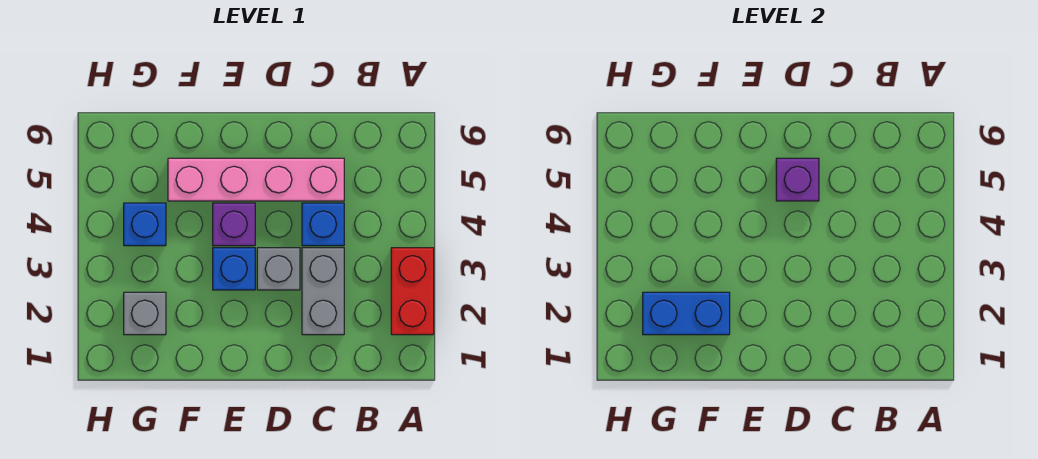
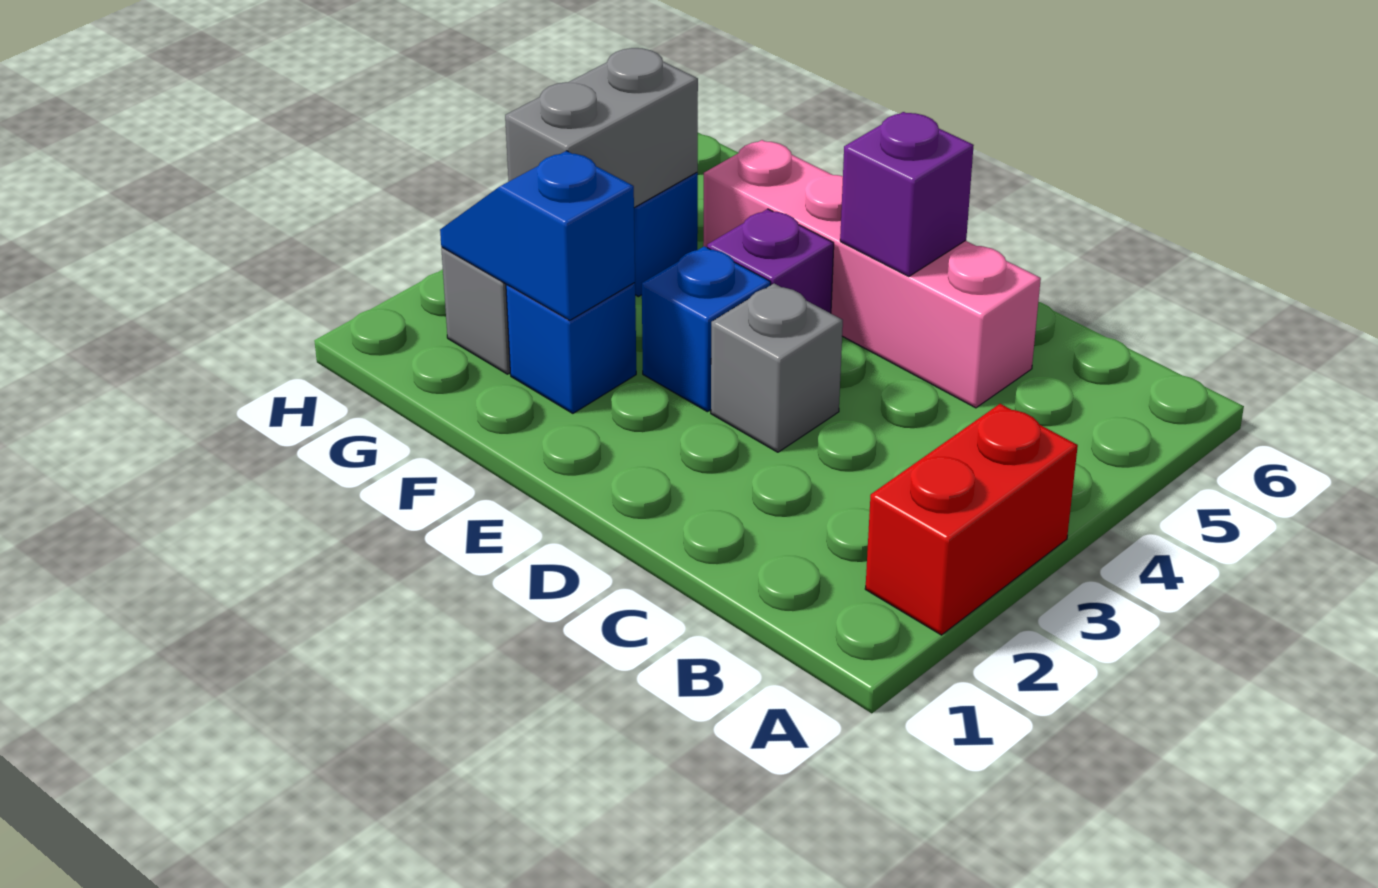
grey 1x2 brick [302,248,344,335] -> grey 1x2 brick moved to [505,48,698,208]
blue 1x1 brick [302,203,344,246] -> blue 1x1 brick moved to [506,283,636,413]
blue 1x2 brick [643,292,730,335] -> blue 1x2 slope [440,151,635,320]

